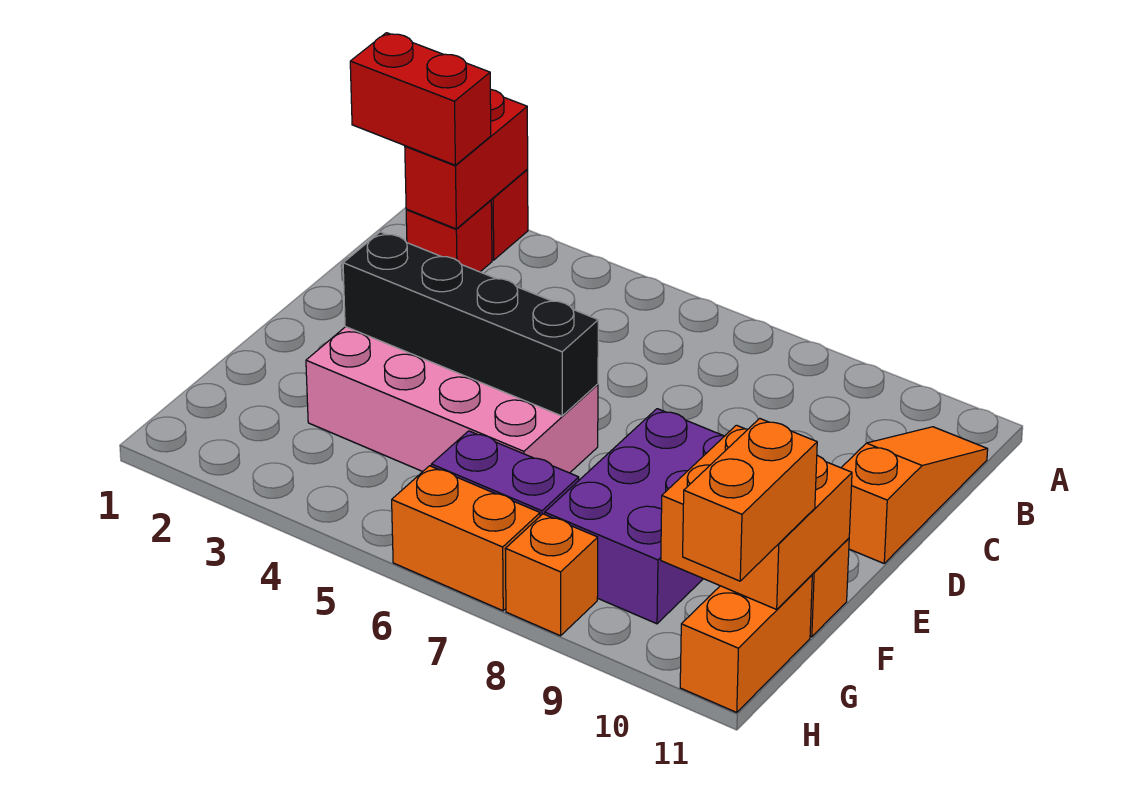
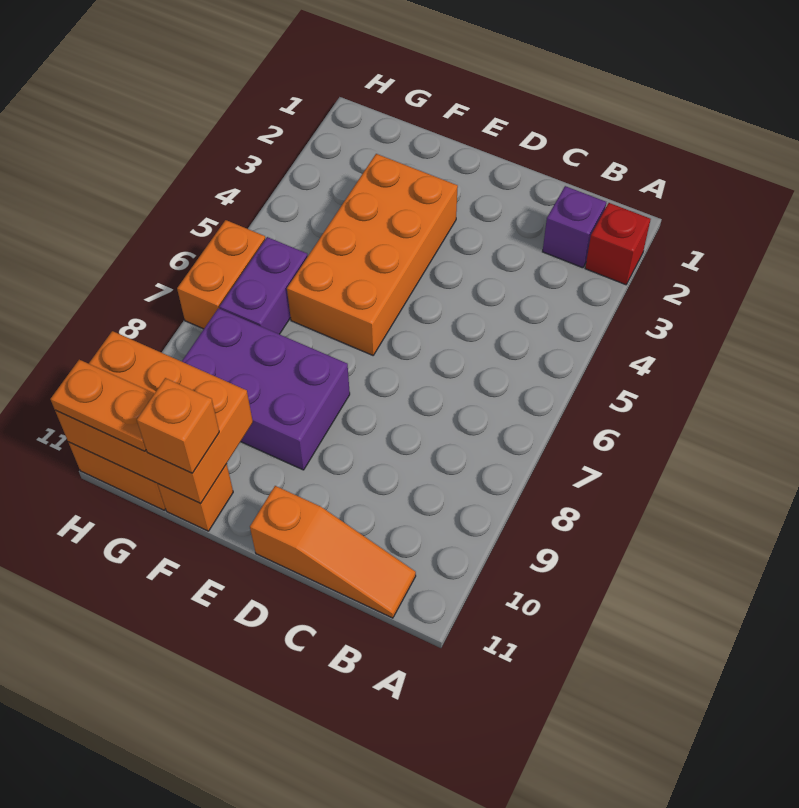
red 1x2 brick [405,89,528,229] -> none
red 1x2 brick [350,33,491,165] -> none
red 1x1 brick [406,200,492,272] -> purple 1x1 brick [543,186,606,268]
pink 2x4 brick [306,327,598,473] -> orange 2x4 brick [287,154,458,355]
black 1x4 brick [343,232,598,416] -> none
orange 2x2 brick [661,425,852,609] -> orange 2x3 brick [55,331,253,503]
orange 1x2 brick [683,418,817,581] -> orange 1x2 plate [50,360,155,451]
orange 1x1 brick [505,514,598,636] -> orange 1x1 brick moved to [137,378,219,473]

